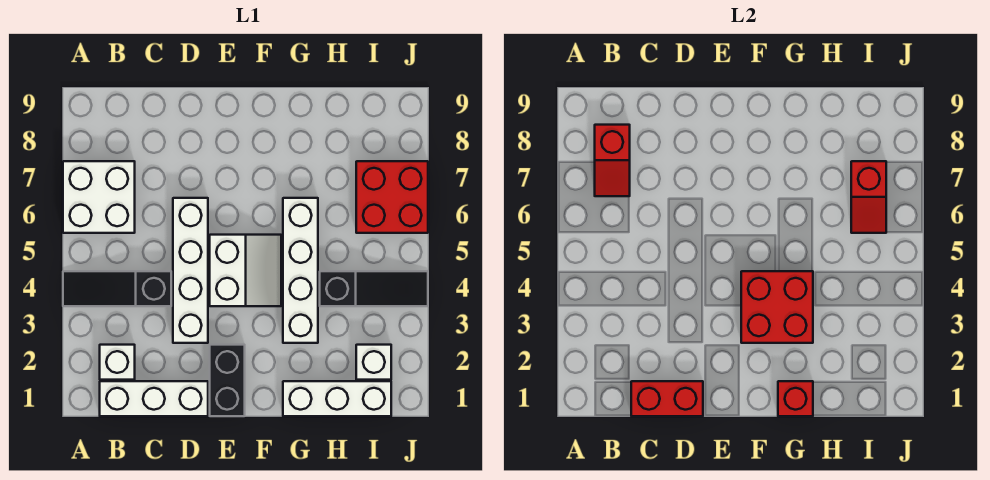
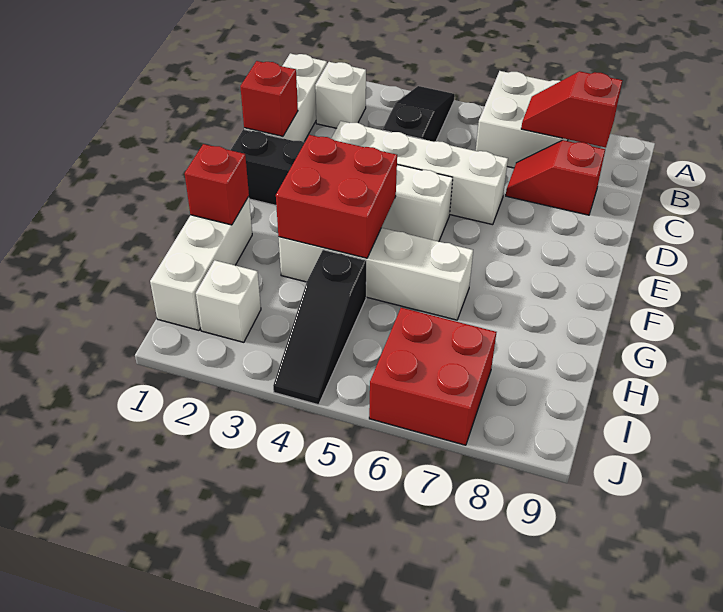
red 1x2 brick [631,381,703,416] -> red 1x1 brick [240,61,298,136]
red 1x2 slope [851,161,886,233] -> red 1x2 slope moved to [506,140,605,215]

